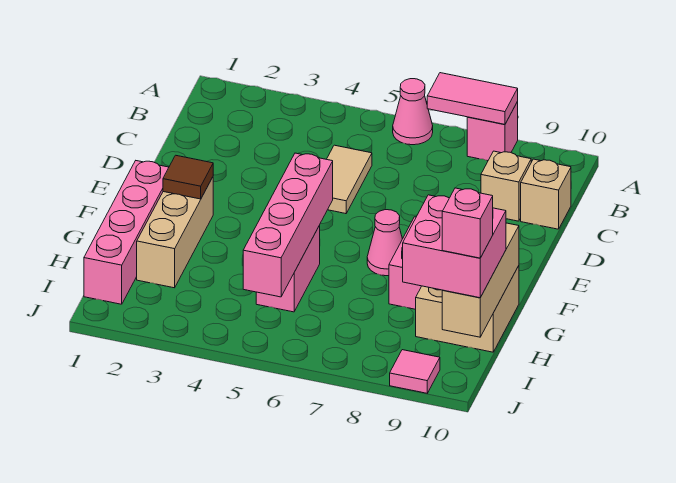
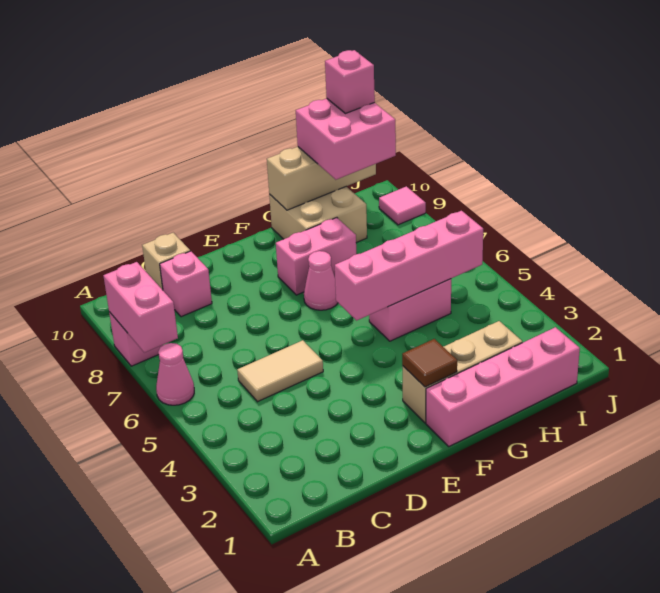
pink 1x2 tile [427,73,518,124] -> pink 1x2 brick [103,262,178,353]
tan 1x1 brick [481,151,531,221] -> pink 1x1 brick [160,251,212,317]

